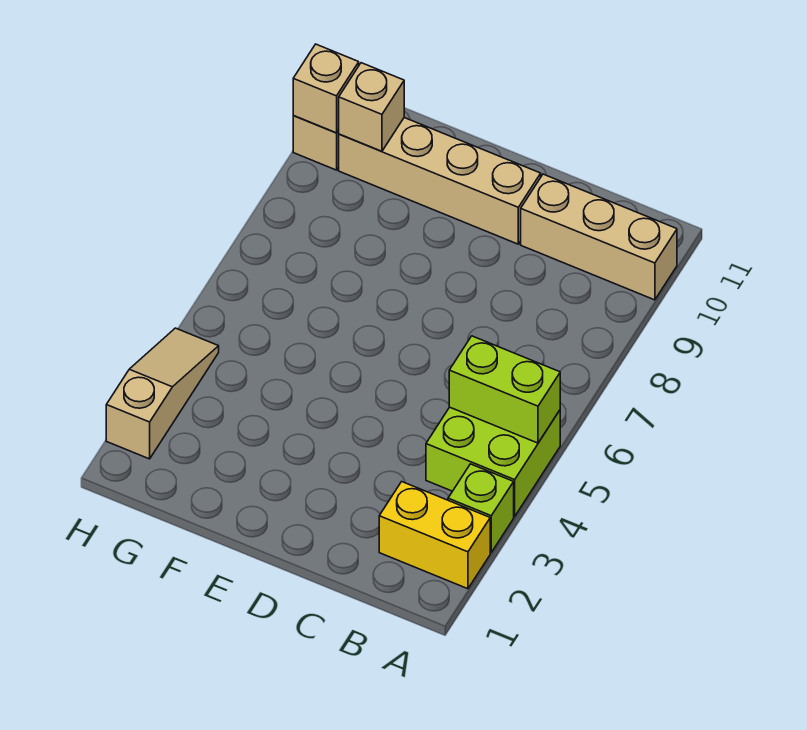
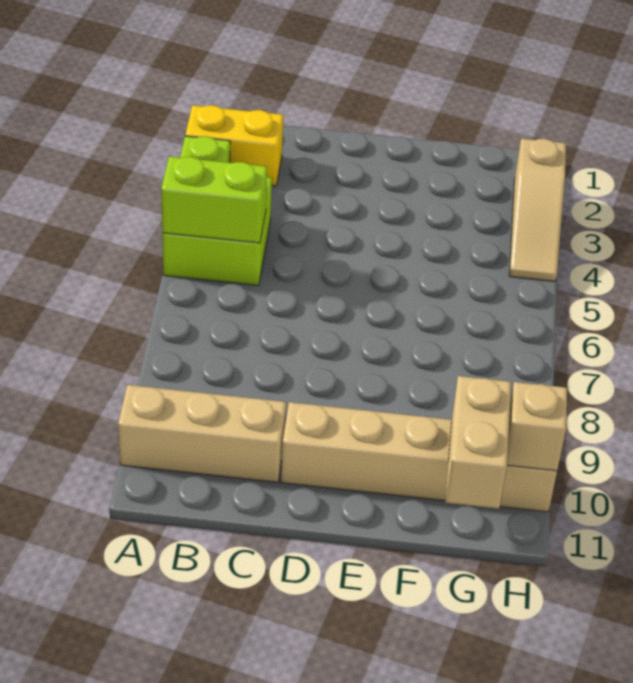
tan 1x1 brick [338,63,404,151] -> tan 1x2 brick [445,376,511,509]

